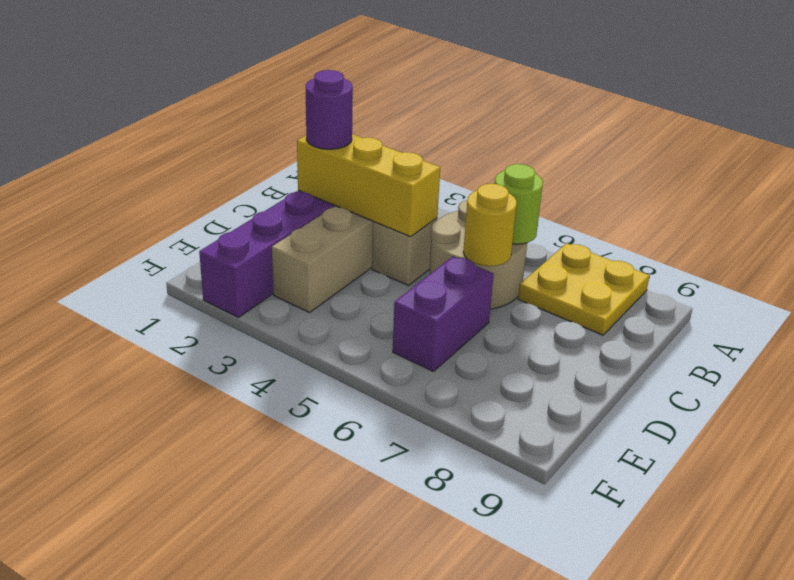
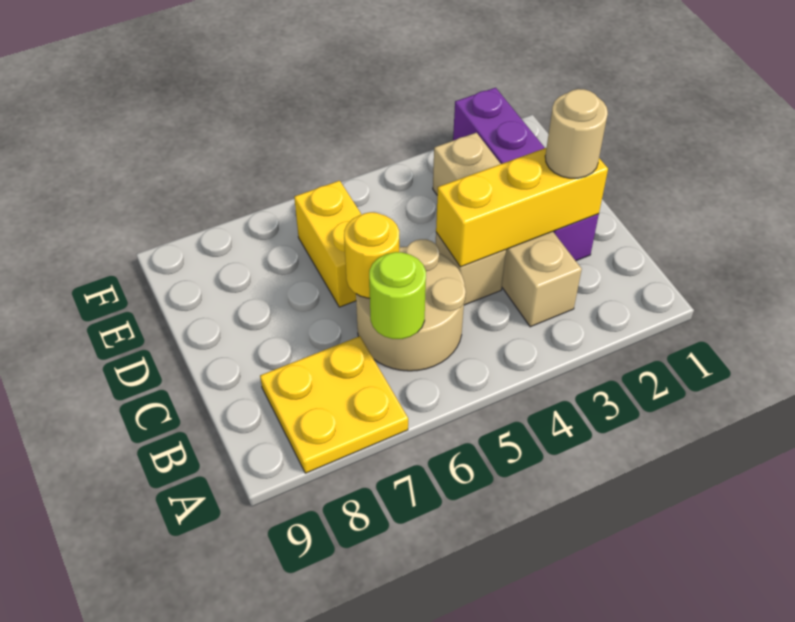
purple 1x1 round brick [306,70,353,149] -> tan 1x1 round brick [545,89,608,178]
purple 1x2 brick [393,257,494,372] -> yellow 1x2 brick [294,181,362,307]

